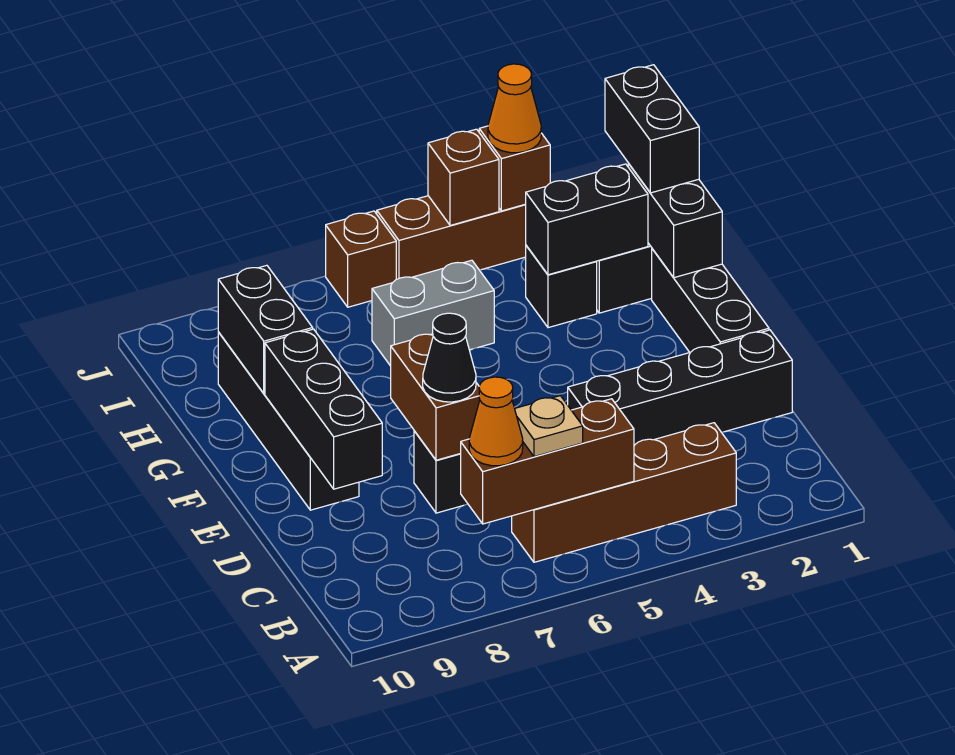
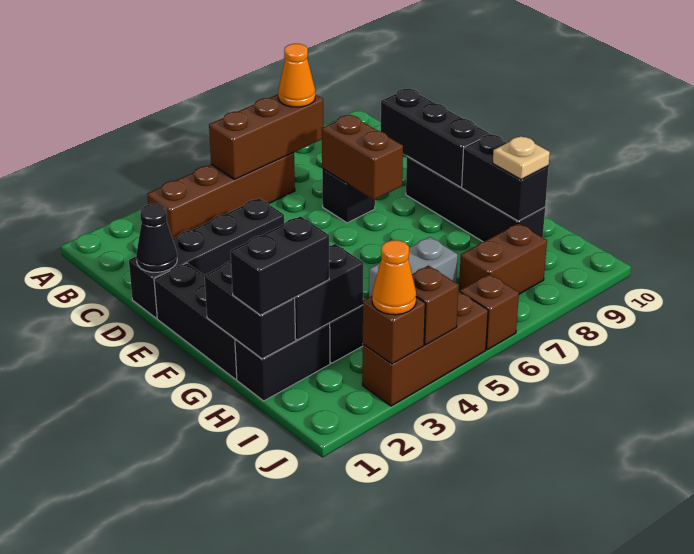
tan 1x1 plate [515,396,583,457] -> tan 1x1 plate moved to [493,136,550,180]
black 1x1 cone [423,313,476,402] -> black 1x1 cone moved to [136,204,177,272]
black 1x2 brick [605,65,699,193] -> black 1x2 brick turned to [231,216,329,315]
none -> brown 1x2 brick [459,223,547,294]

